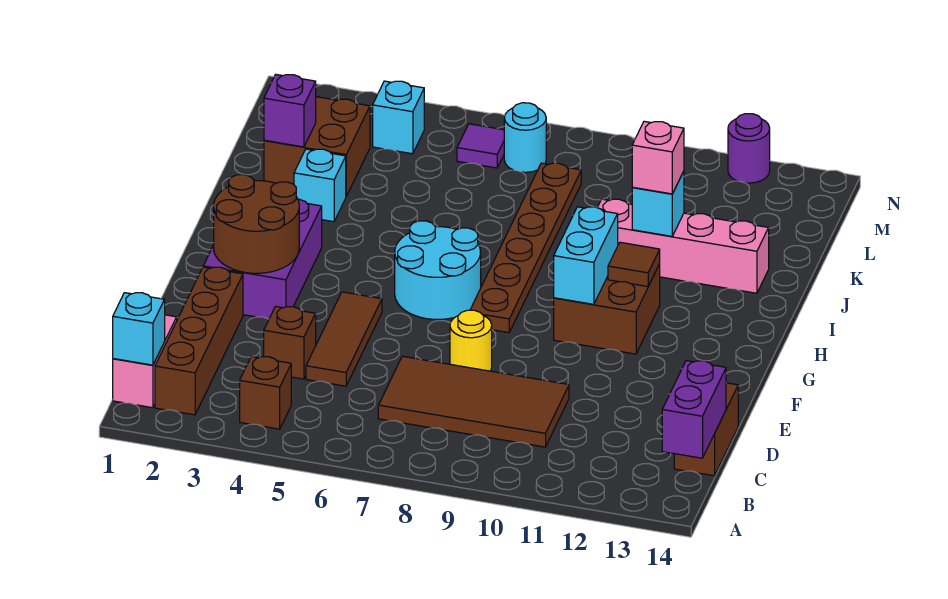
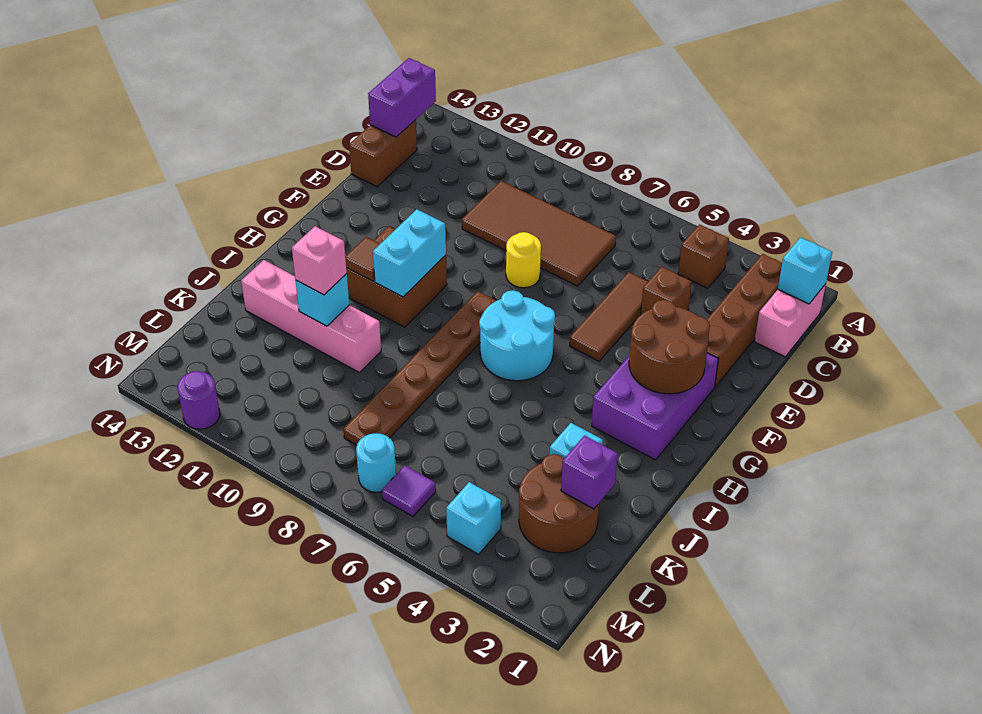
brown 2x2 brick [264,97,370,196] -> brown 2x2 round brick [519,454,599,553]

